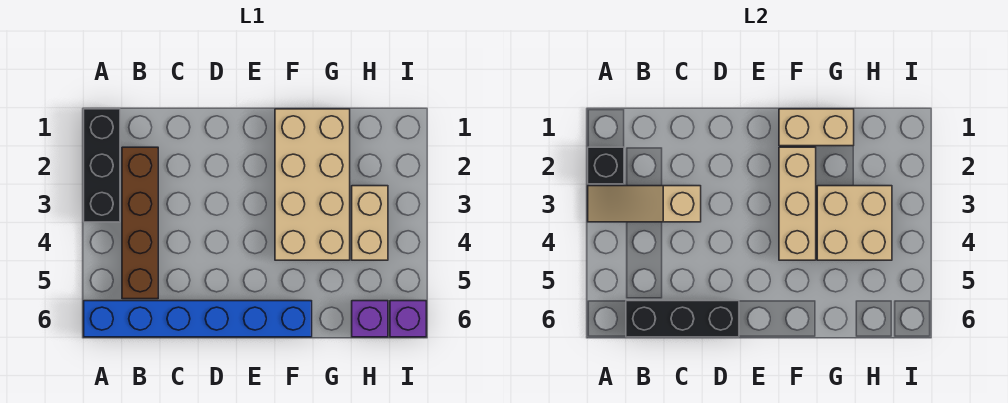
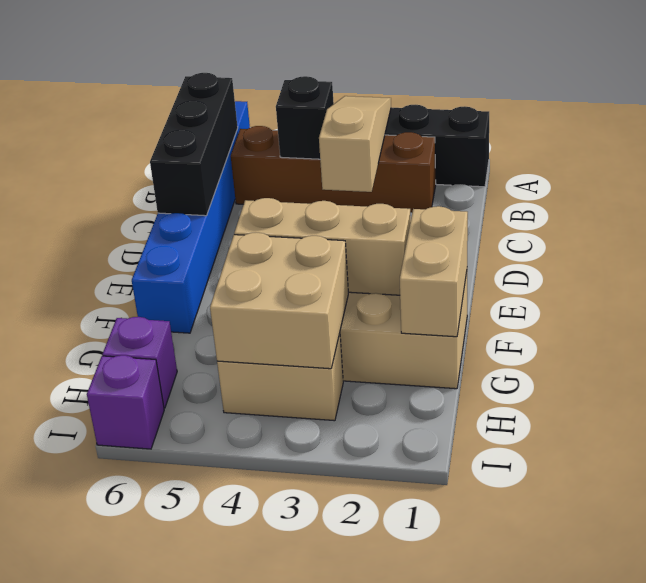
black 1x1 brick [588,147,624,184] -> black 1x1 brick moved to [276,76,334,159]

